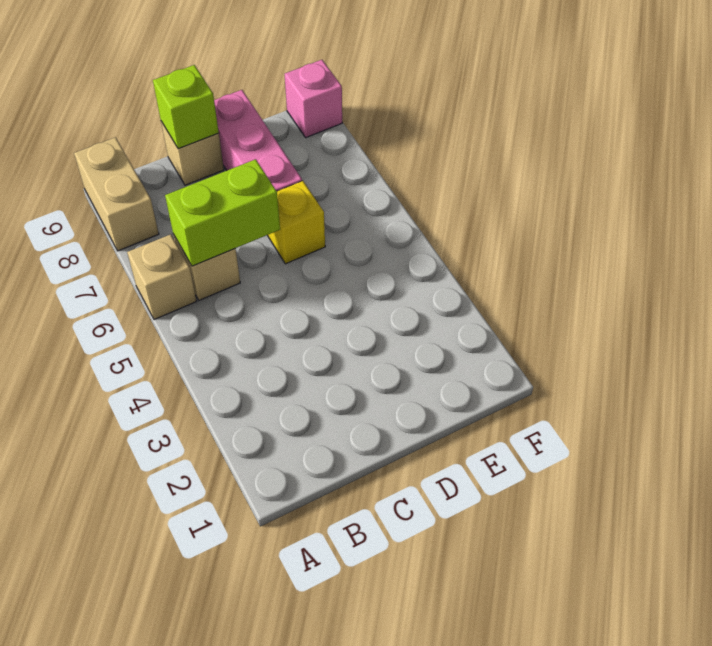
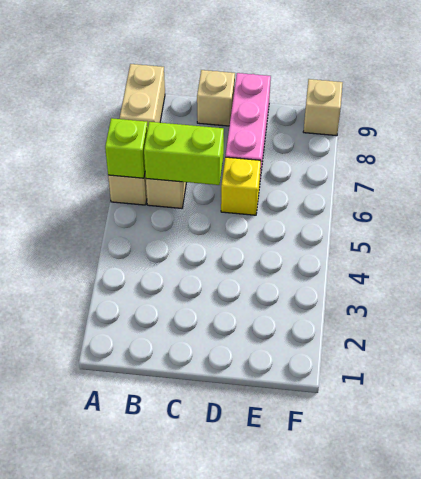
lime 1x1 brick [153,65,219,149] -> lime 1x1 brick moved to [105,118,148,178]
pink 1x1 brick [285,60,342,137] -> tan 1x1 brick [303,79,343,136]

